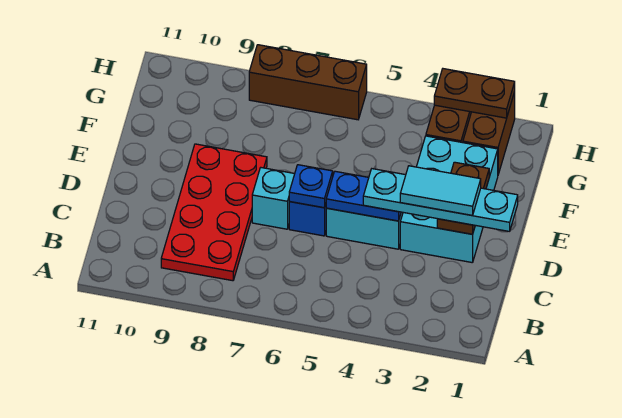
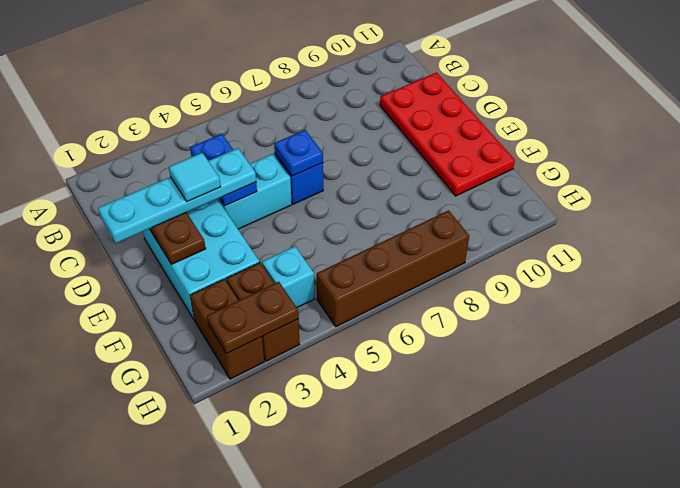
red 2x4 plate [161,144,267,281] -> red 2x4 plate moved to [380,73,515,196]
cyan 1x2 tile [400,166,481,215] -> cyan 1x1 tile [169,153,221,202]
blue 1x2 plate [326,171,401,221] -> blue 1x2 plate turned to [190,134,257,206]
cyan 1x1 brick [252,168,294,229] -> cyan 1x1 brick moved to [262,246,314,307]
brown 1x3 brick [249,45,367,120] -> brown 1x4 brick [317,211,469,326]

